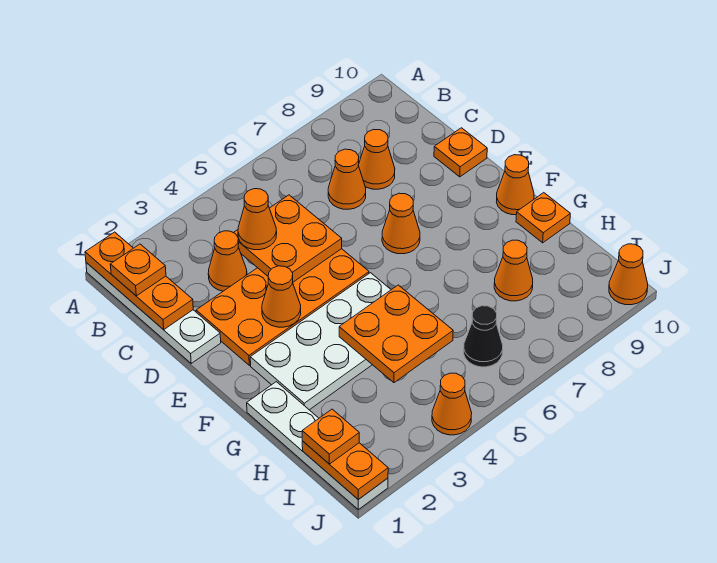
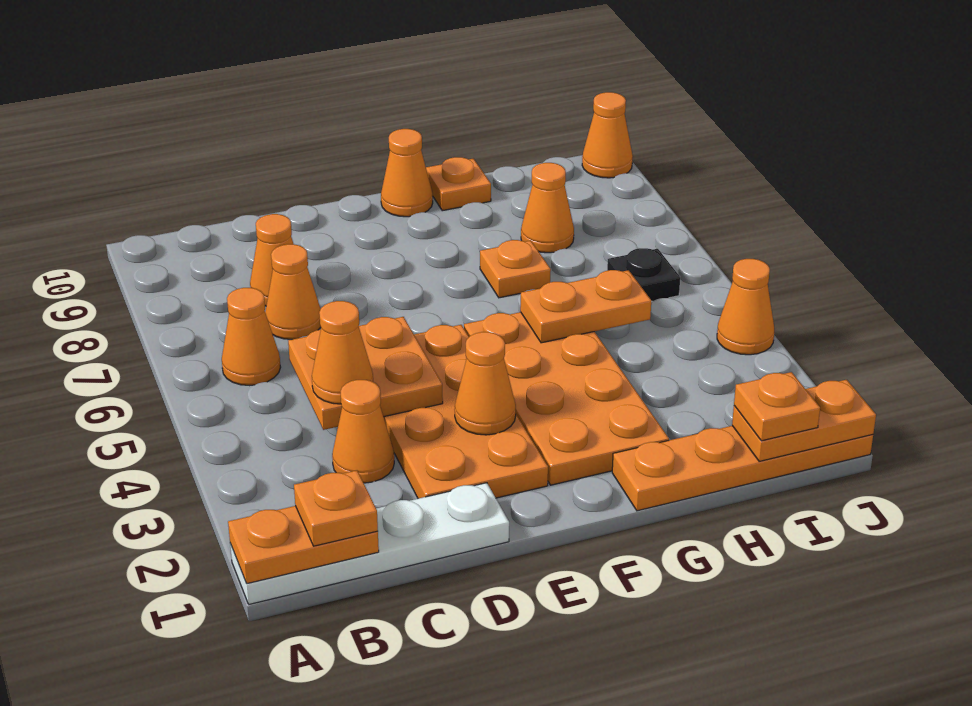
orange 1x3 plate [85,232,193,330] -> orange 1x2 plate [228,506,379,584]
orange 1x1 plate [434,128,487,177] -> orange 1x1 plate moved to [480,240,551,298]
orange 1x1 cone [382,193,420,254] -> orange 1x1 cone moved to [222,287,281,386]
white 2x4 plate [250,273,391,410] -> orange 2x4 plate [464,312,669,485]
white 1x4 plate [247,382,388,509] -> orange 1x4 plate [612,426,873,511]
orange 2x2 plate [339,285,453,383] -> orange 1x2 plate [520,270,651,343]
black 1x1 cone [464,306,503,367] -> black 1x1 plate [607,248,680,302]

